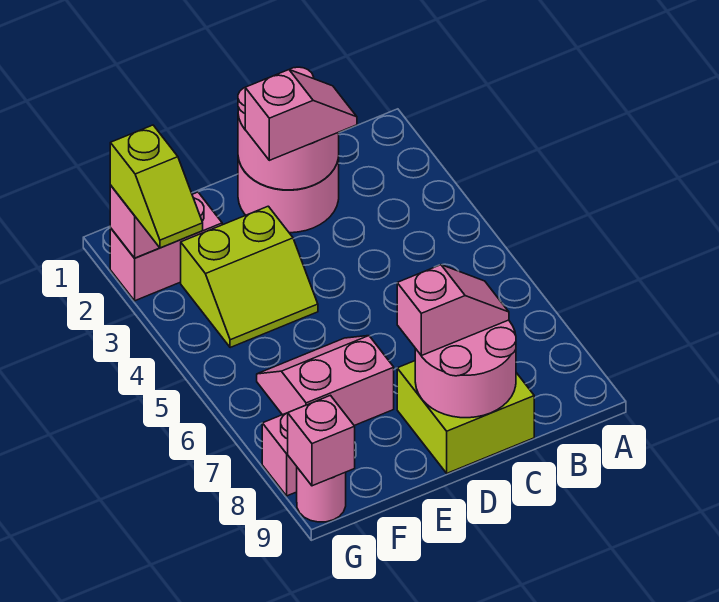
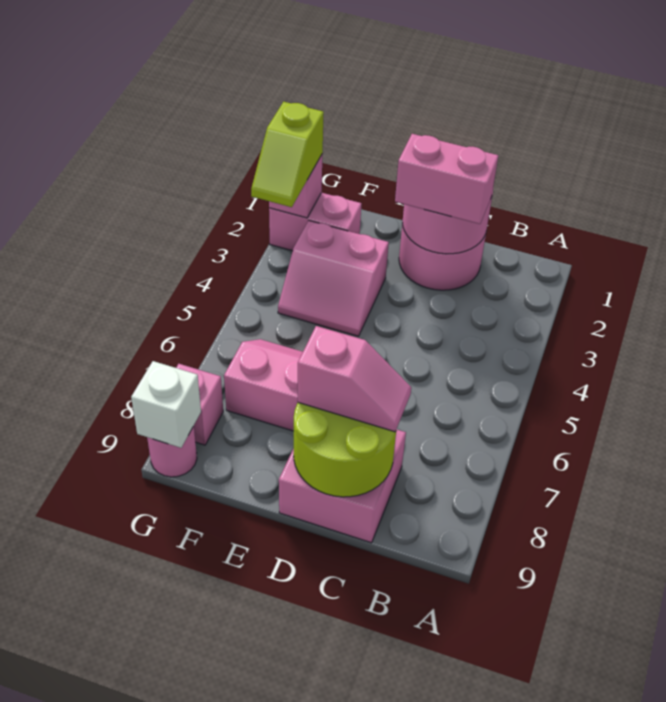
pink 1x2 slope [245,70,357,160] -> pink 1x2 brick [395,134,498,224]
lime 2x2 brick [397,361,534,473] -> pink 2x2 brick [279,429,406,543]
pink 2x2 round brick [415,320,516,418] -> lime 2x2 round brick [294,403,396,497]
lime 2x2 slope [181,206,318,348] -> pink 2x2 slope [278,221,389,336]
pink 1x1 brick [288,395,355,486] -> white 1x1 brick [131,361,201,448]

